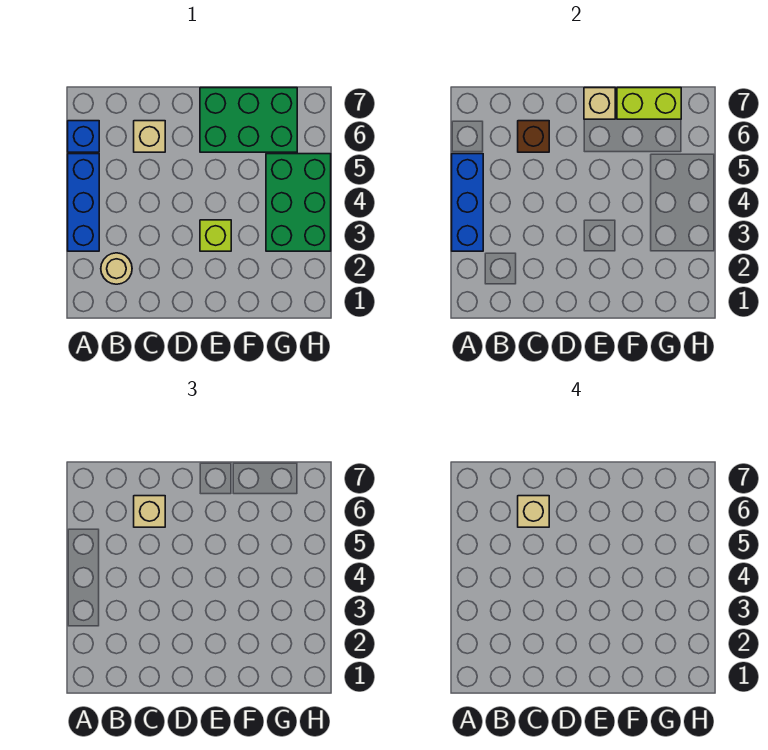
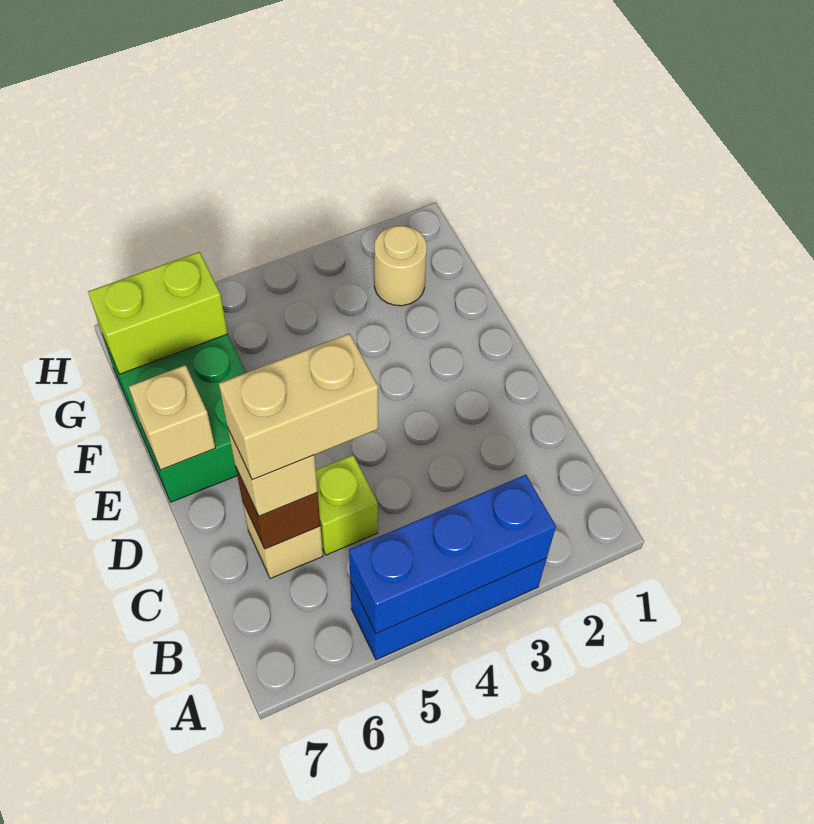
blue 1x1 brick [68,121,99,152] -> none
tan 1x1 round brick [101,253,132,284] -> tan 1x1 round brick moved to [374,226,427,306]
tan 1x1 brick [518,496,549,527] -> tan 1x2 brick [219,334,378,480]
lime 1x1 brick [200,220,231,251] -> lime 1x1 brick moved to [316,455,378,555]
lime 1x2 brick [617,88,681,119] -> lime 1x2 brick turned to [88,252,228,374]
green 2x3 brick [266,154,331,251] -> none

